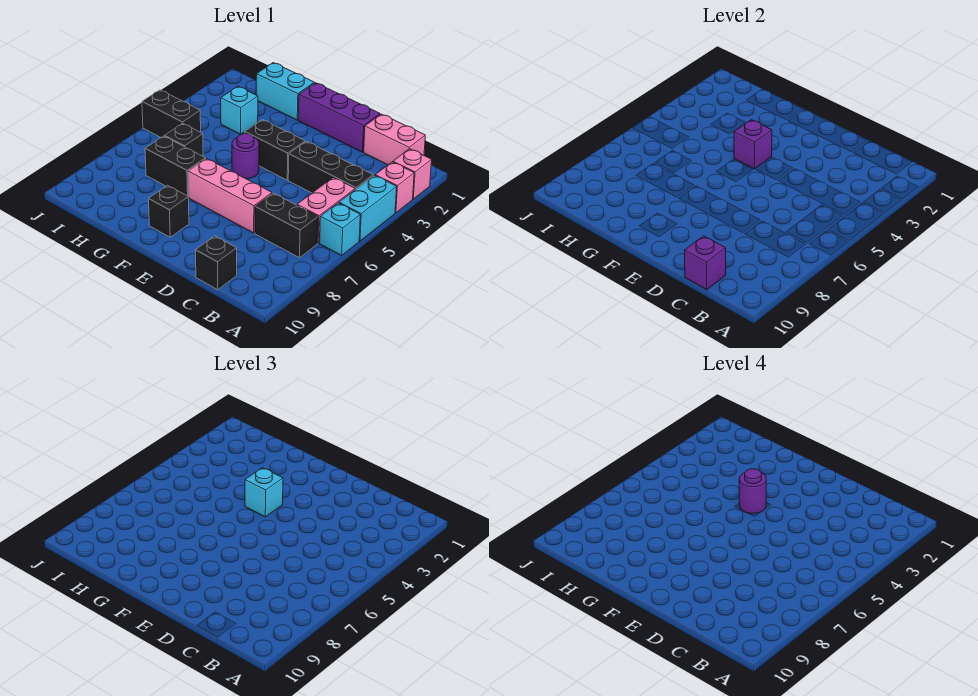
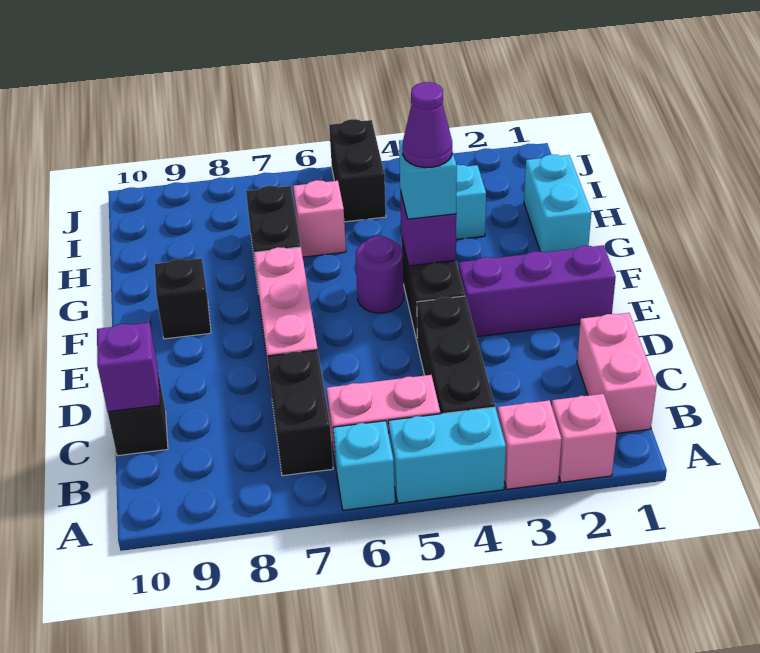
purple 1x3 brick [298,83,380,152] -> purple 1x3 brick turned to [459,245,616,337]
purple 1x1 round brick [739,469,766,514] -> purple 1x1 cone [403,82,452,168]
black 1x1 brick [165,123,203,156] -> pink 1x1 brick [293,180,346,257]

